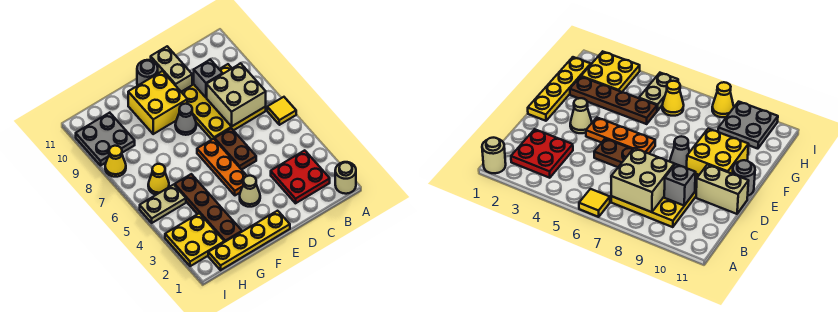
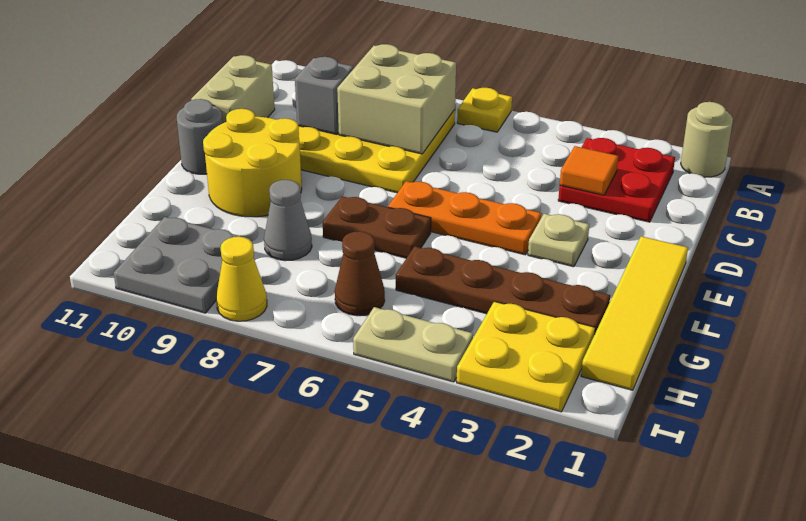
yellow 1x1 tile [267,97,296,125] -> yellow 1x1 plate [457,88,512,132]
none -> orange 1x1 tile [560,146,618,195]
brown 1x2 plate [215,128,256,170] -> brown 1x2 plate moved to [323,196,431,258]
tan 1x2 brick [151,46,192,92] -> tan 1x2 brick turned to [191,55,275,123]
yellow 1x4 plate [208,211,290,270] -> yellow 1x4 tile [581,236,688,390]
tan 1x1 cone [240,176,260,207] -> tan 1x1 plate [528,214,589,267]
grey 1x1 cone [175,104,196,135] -> grey 1x1 cone moved to [264,180,312,261]
yellow 2x2 brick [128,71,187,134] -> yellow 2x2 round brick [203,109,302,217]
tan 1x2 plate [140,185,186,223] -> tan 1x2 plate turned to [353,307,473,382]
yellow 1x1 cone [148,164,169,195] -> brown 1x1 cone [335,231,385,316]

